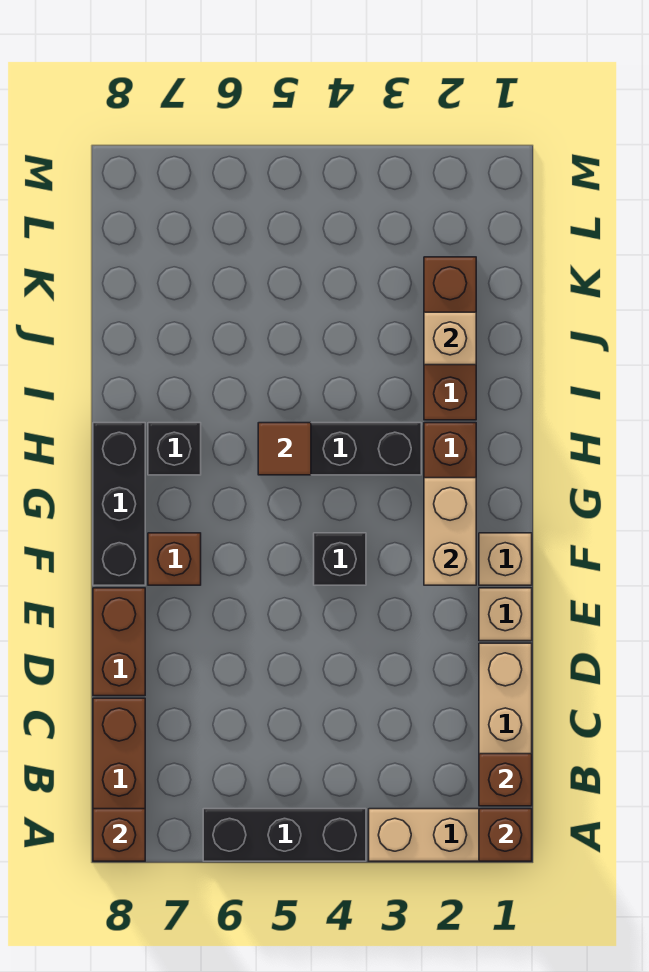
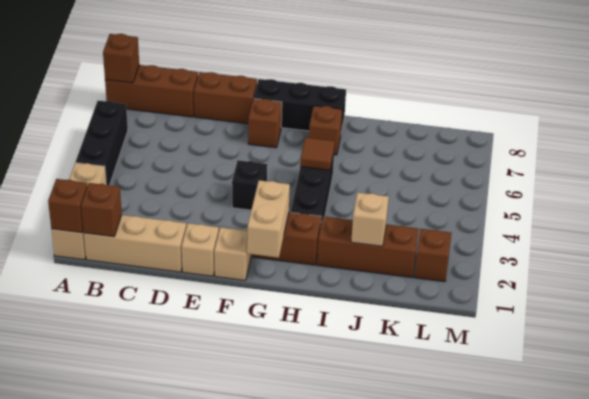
tan 1x2 brick [424,478,476,585] -> tan 1x2 brick turned to [247,180,290,258]
black 1x1 brick [148,423,201,475] -> brown 1x1 brick [309,106,342,155]
none -> brown 1x1 brick [414,229,452,282]

